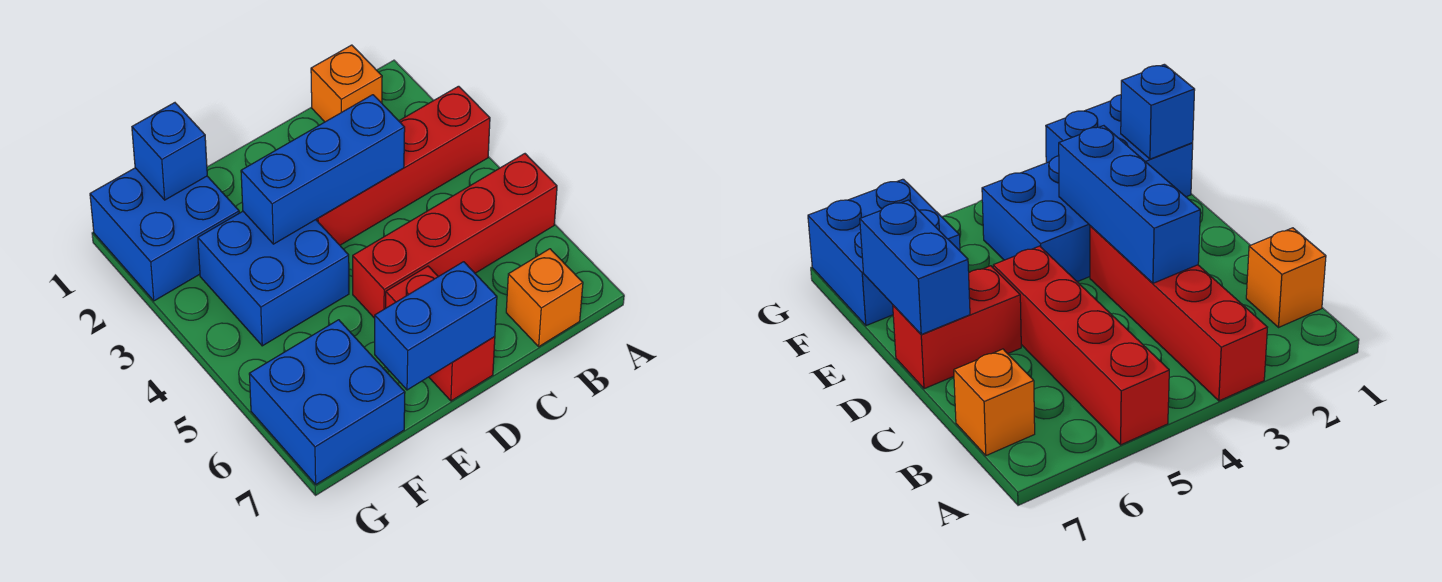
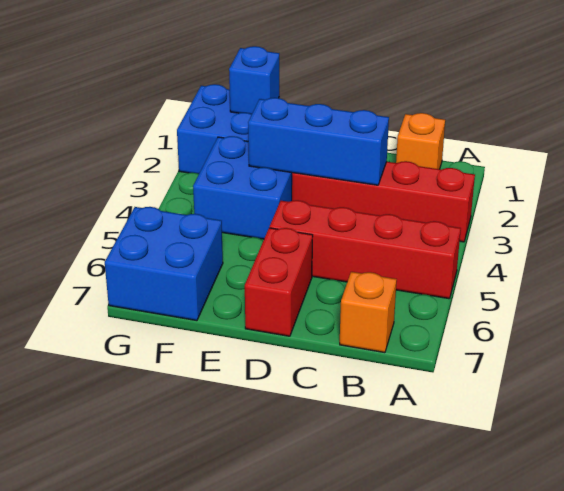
blue 1x2 brick [375,262,497,390] -> none

